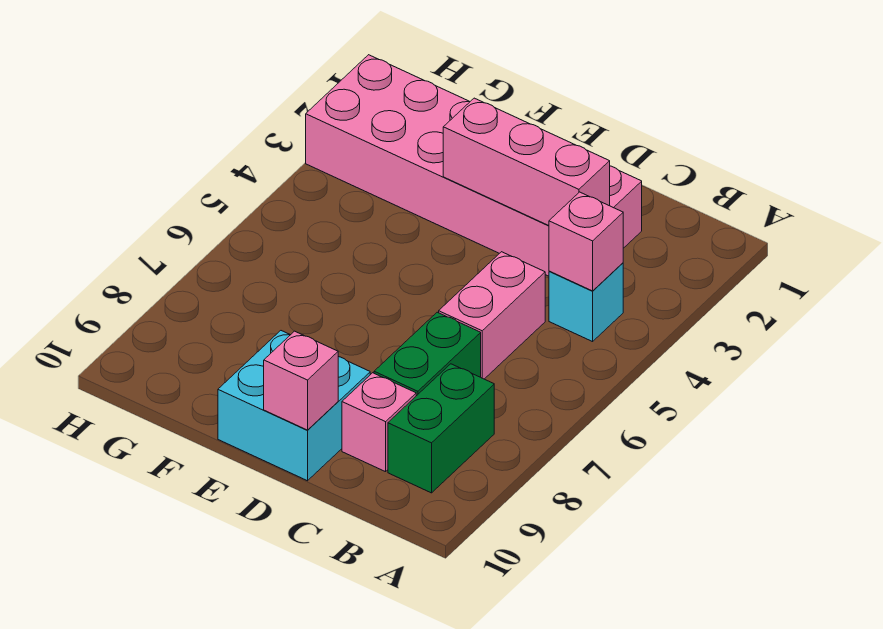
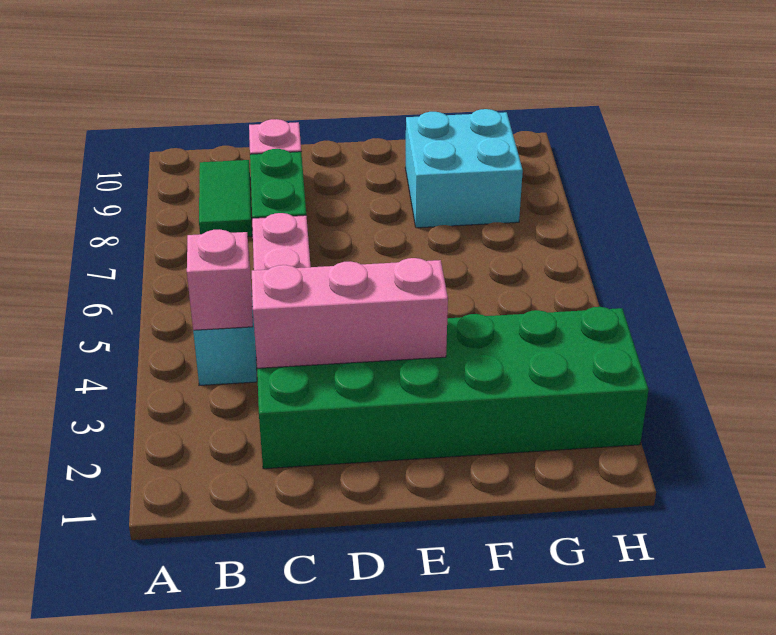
green 1x2 brick [388,364,494,493] -> green 1x2 tile [199,160,252,237]
pink 2x6 brick [306,55,642,276] -> green 2x6 brick [257,307,649,469]
cyan 2x2 brick [218,331,370,481] -> cyan 2x2 brick moved to [405,109,523,228]
pink 1x1 brick [264,331,338,430] -> none

